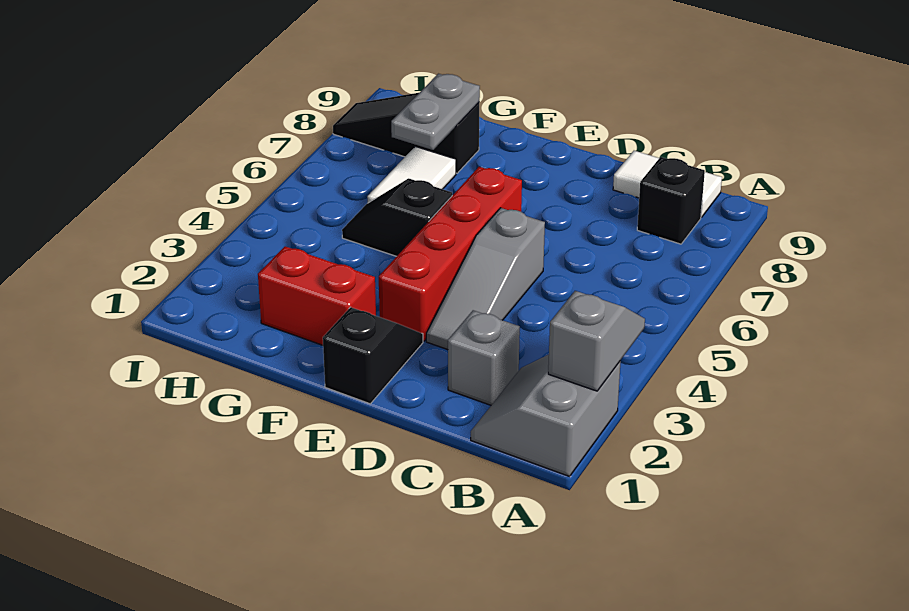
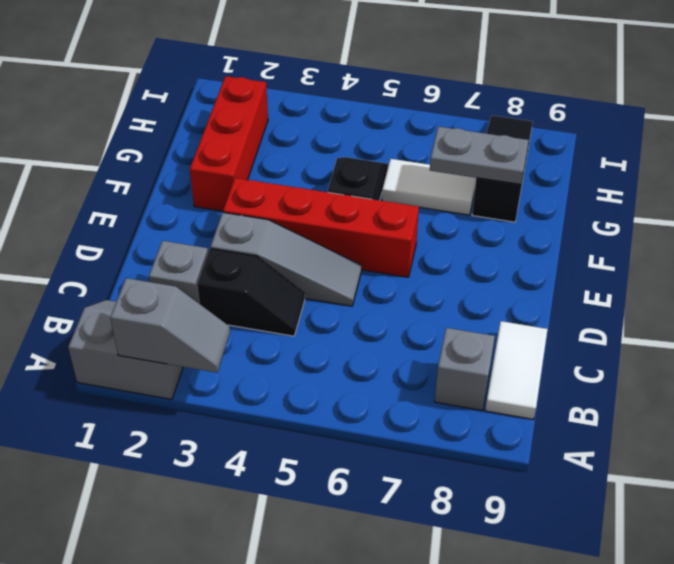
black 1x1 brick [637,157,705,244] -> grey 1x1 brick [435,328,495,411]
grey 1x3 slope [426,208,545,350] -> grey 1x3 slope turned to [210,213,362,306]
black 1x2 slope [323,307,423,404] -> black 1x2 slope moved to [197,248,305,336]
red 1x2 brick [258,246,376,345] -> red 1x3 brick [190,76,268,211]

